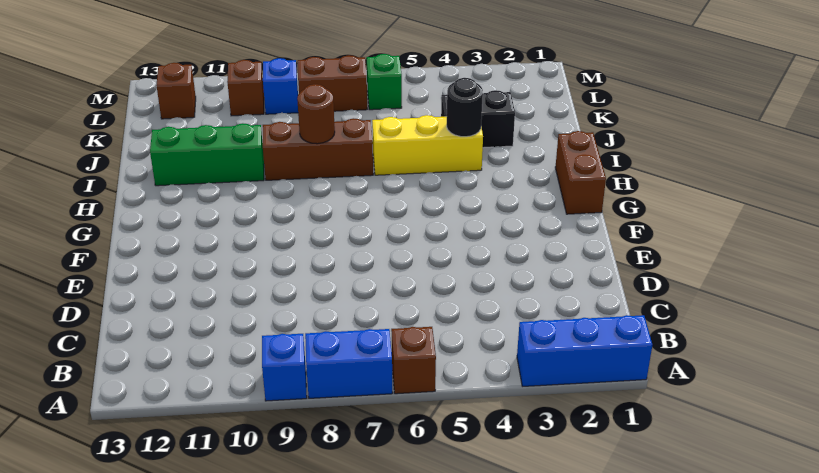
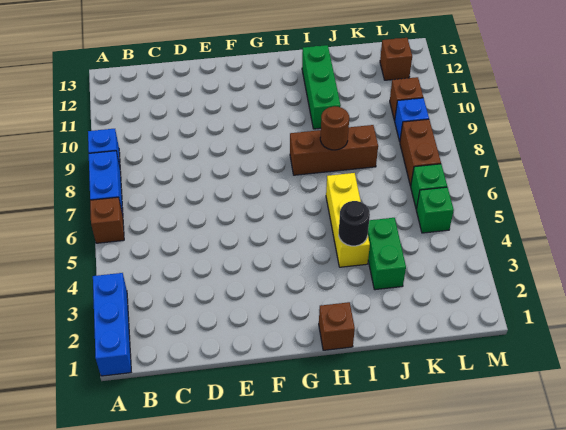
brown 1x2 brick [555,131,606,214] -> brown 1x1 brick [319,302,355,350]
brown 1x3 brick [263,118,373,180] -> brown 1x3 brick turned to [290,125,378,175]
black 1x2 brick [441,90,515,148] -> green 1x2 brick [368,218,406,290]
none -> green 1x1 brick [416,187,454,233]

